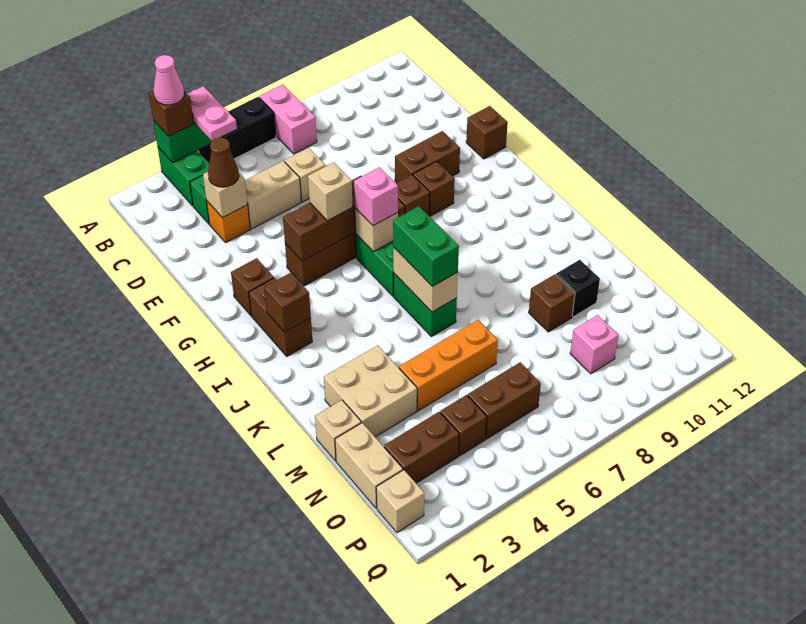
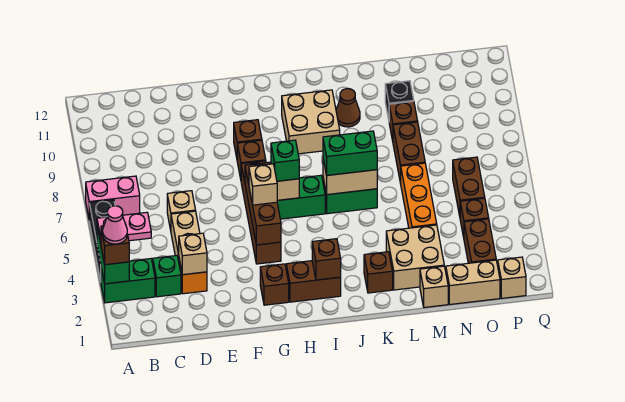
brown 1x1 cone [208,137,239,187] -> brown 1x1 cone moved to [336,89,360,127]
brown 1x2 brick [395,131,460,183] -> brown 1x2 brick moved to [393,122,425,184]
brown 1x1 brick [466,106,508,159] -> brown 1x1 brick moved to [364,252,393,293]
pink 1x1 brick [354,167,398,226] -> green 1x1 brick [271,140,299,181]
none -> tan 2x2 brick [282,90,340,154]
pink 1x1 brick [570,315,618,374] -> none

